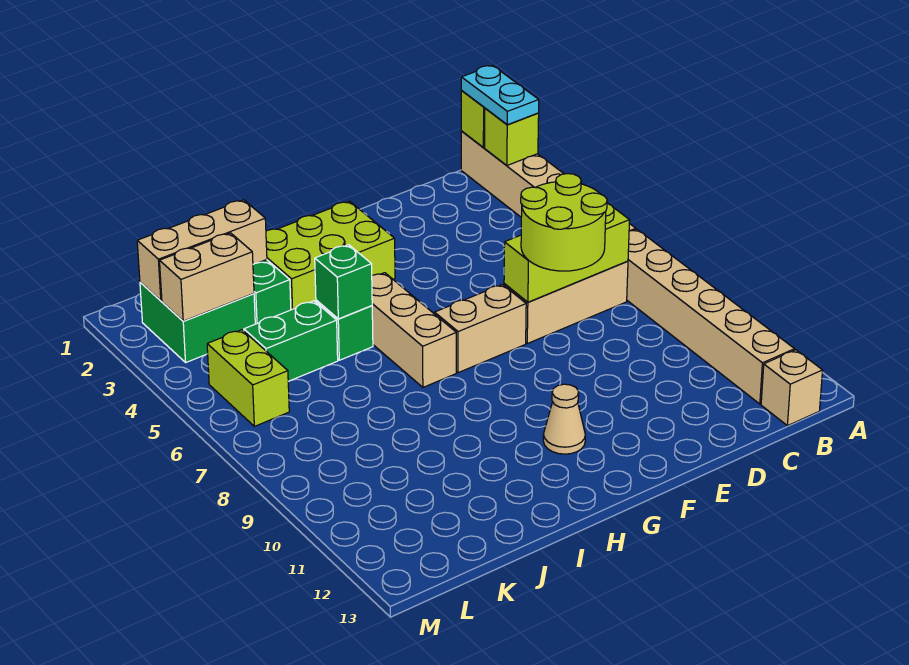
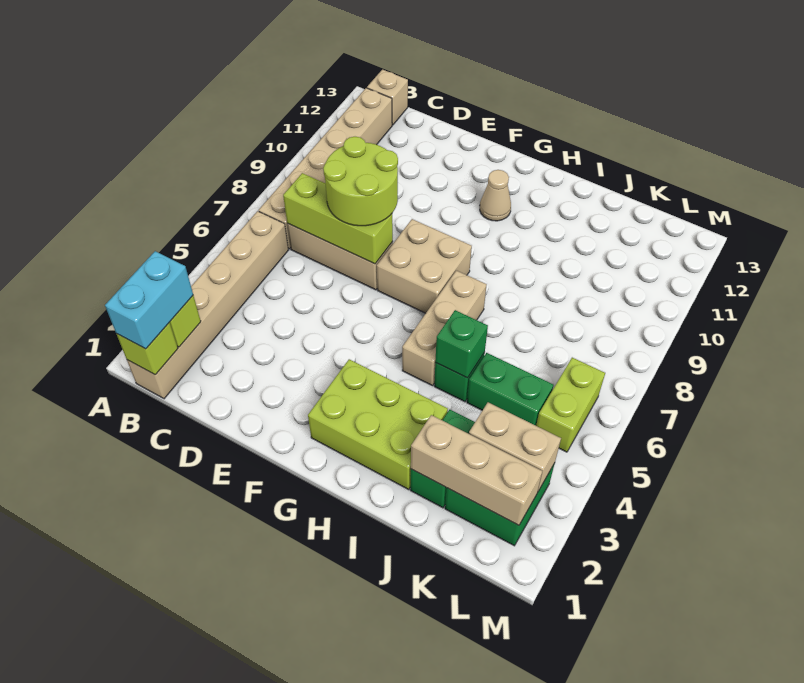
cyan 1x2 plate [461,65,539,125] -> cyan 1x2 brick [105,251,193,349]
tan 1x2 brick [435,284,526,373] -> tan 2x2 brick [377,219,472,313]

